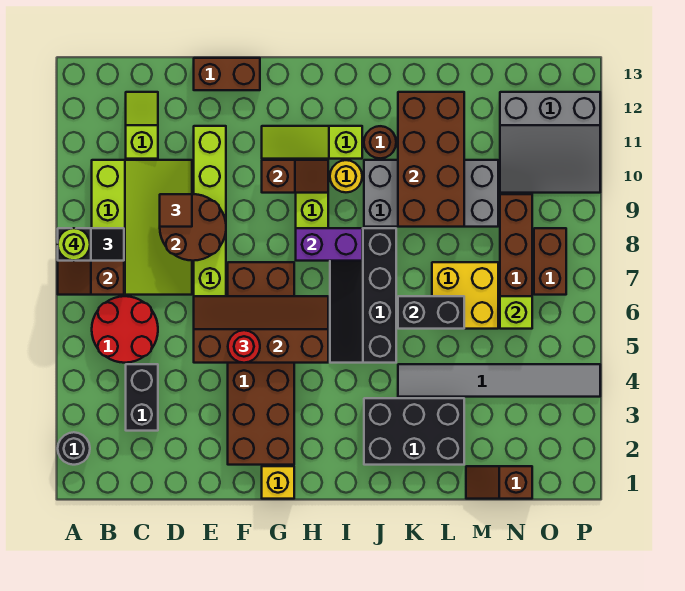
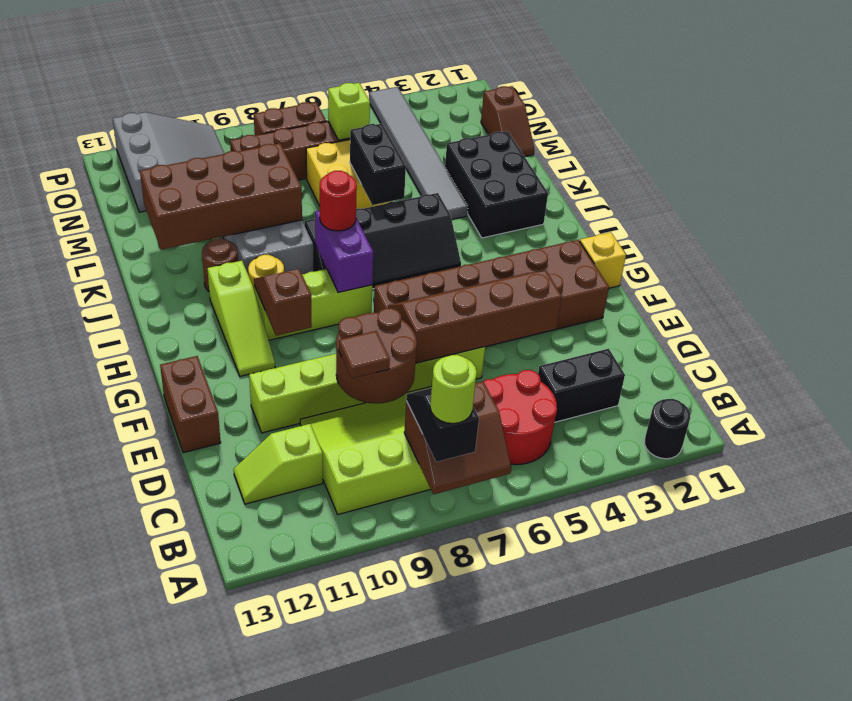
brown 2x4 slope [194,296,328,363] -> brown 2x4 slope turned to [388,271,562,363]
red 1x1 round brick [228,330,260,363] -> red 1x1 round brick moved to [320,171,357,231]

